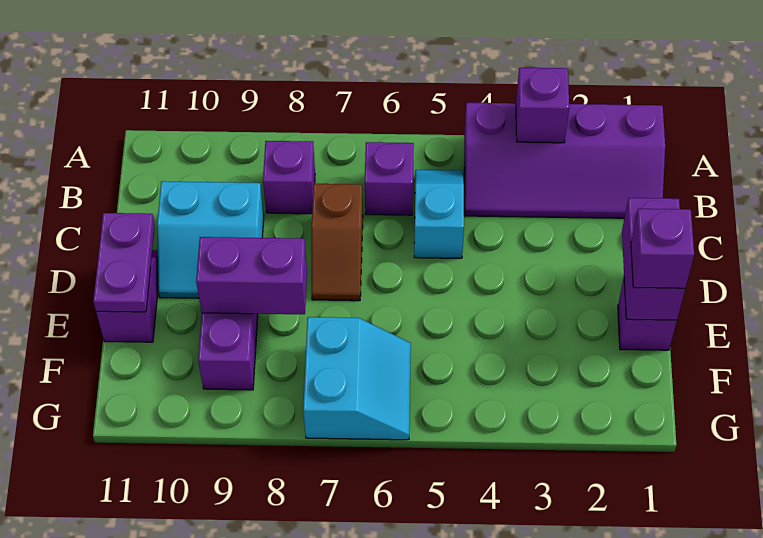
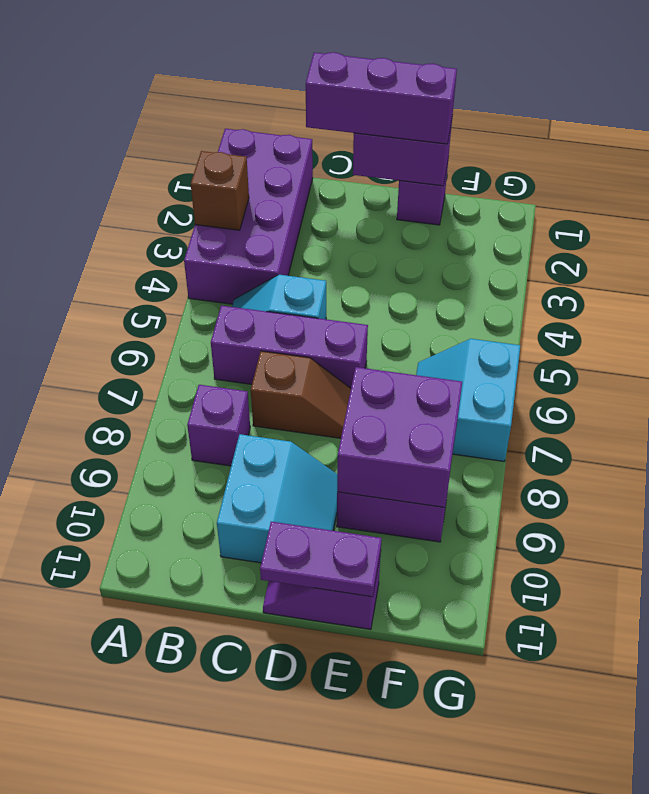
purple 2x4 slope [464,103,665,218] -> purple 2x4 brick [184,129,313,304]
purple 1x1 brick [516,68,569,143] -> brown 1x1 brick [191,151,249,230]
purple 1x1 brick [365,142,414,215] -> purple 1x3 brick [211,306,368,388]
purple 1x1 brick [631,209,694,288] -> purple 1x3 brick [306,52,457,144]
purple 1x2 brick [196,237,307,314] -> purple 2x2 brick [337,367,462,508]
cyan 2x2 slope [303,317,411,440] -> cyan 2x2 slope turned to [416,339,520,461]

